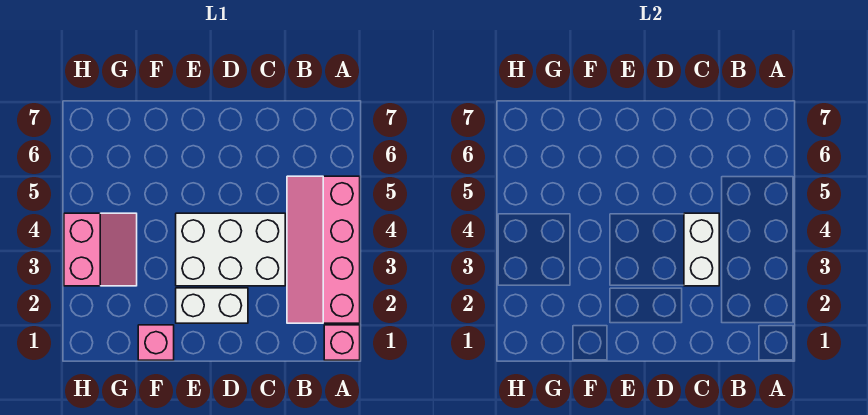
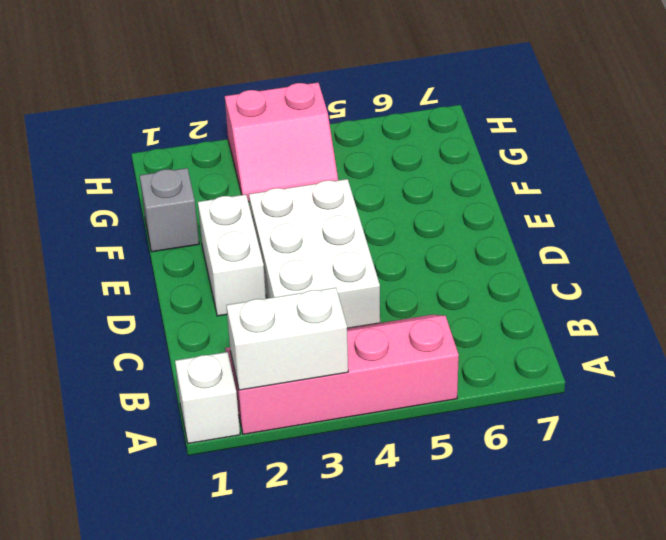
pink 1x1 brick [324,325,360,360] -> white 1x1 brick [175,352,240,444]
white 1x2 brick [684,213,719,286] -> white 1x2 brick moved to [226,288,348,390]
pink 1x1 brick [138,325,174,360] -> grey 1x1 brick [140,168,199,252]

